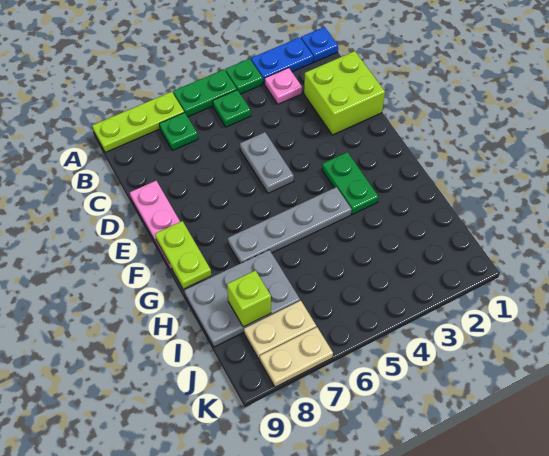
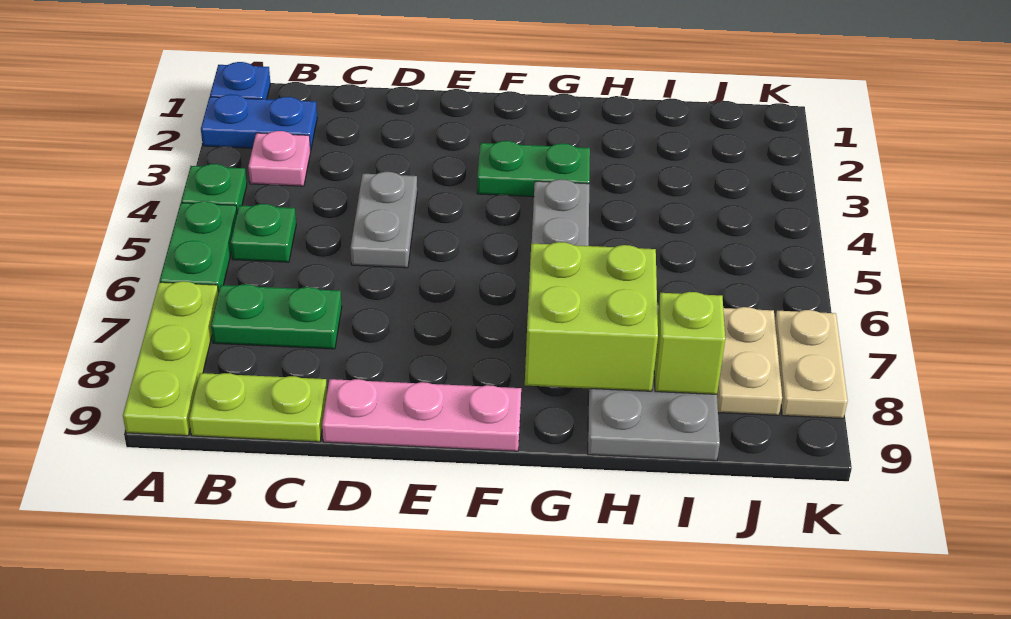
blue 1x2 plate [251,37,313,84] -> blue 1x2 plate turned to [201,94,317,151]
green 1x1 plate [159,113,198,150] -> green 1x2 plate [211,284,342,349]
lime 2x2 brick [304,51,385,135] -> lime 2x2 brick moved to [525,242,658,391]
grey 1x2 plate [240,132,294,193] -> grey 1x2 plate turned to [350,172,417,268]
lime 1x2 plate [155,221,211,288] -> lime 1x2 plate moved to [189,373,327,442]

